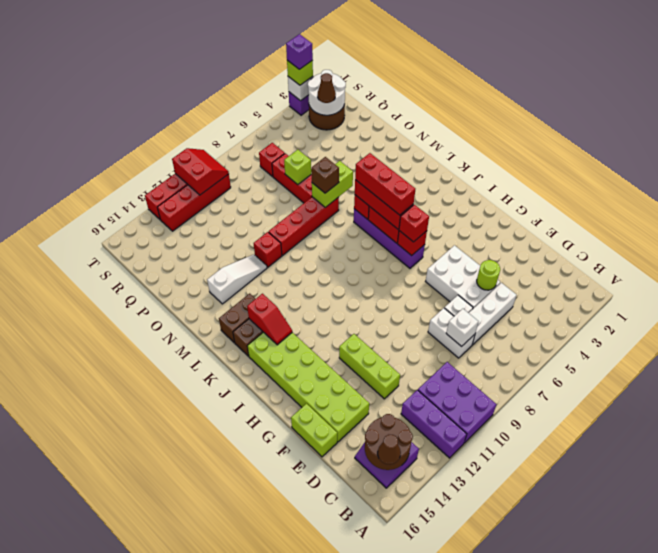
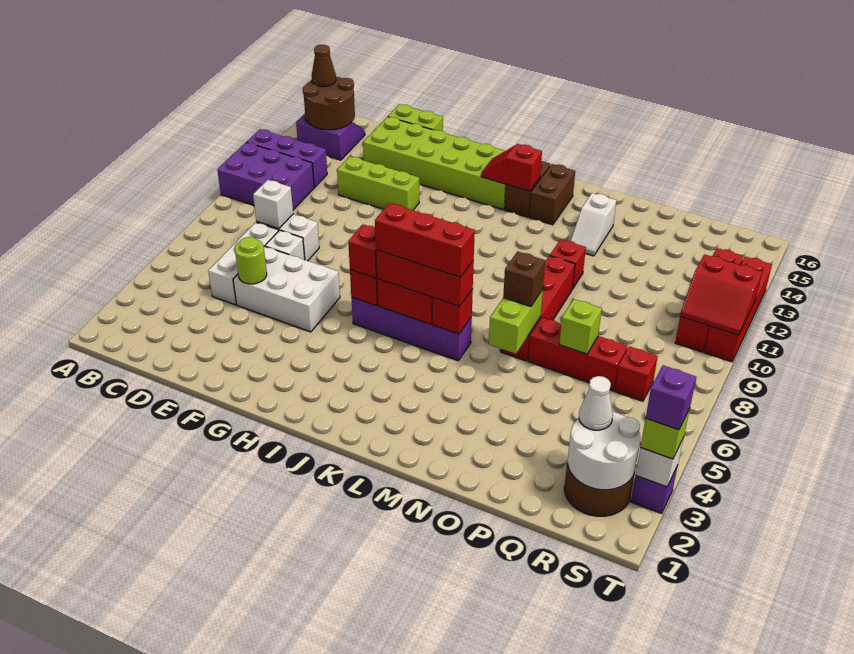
white 1x3 slope [207,255,267,304] -> white 1x2 slope [571,193,616,256]
brown 1x1 cone [318,73,336,103] -> white 1x1 cone [579,376,613,430]

